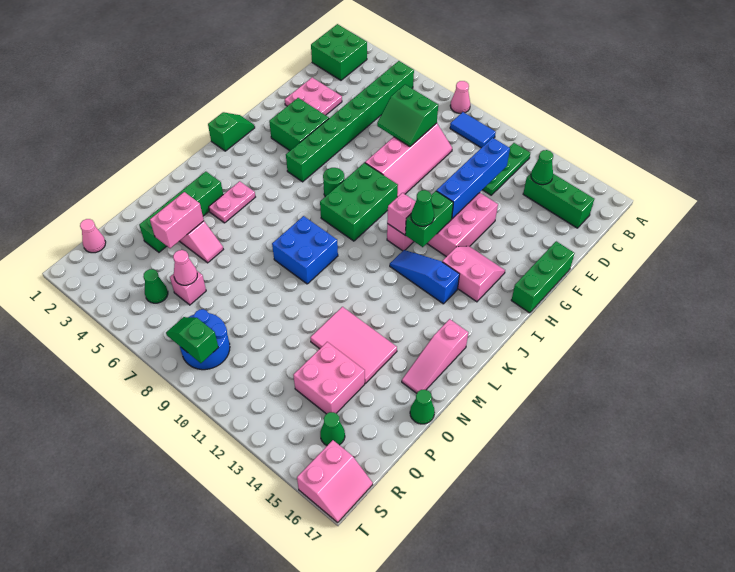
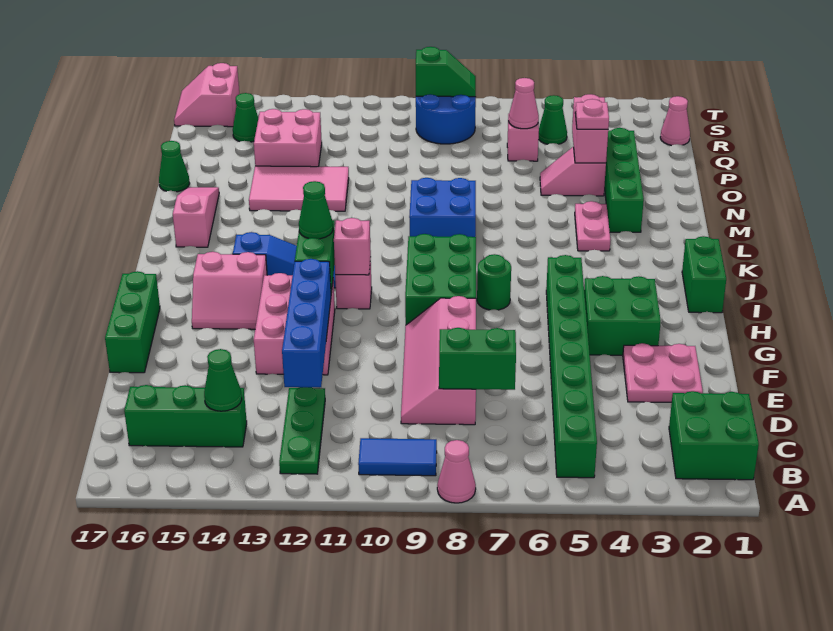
green 1x2 slope [208,112,255,151] -> green 1x2 brick [682,236,726,313]
none -> pink 1x1 plate [575,99,609,129]

